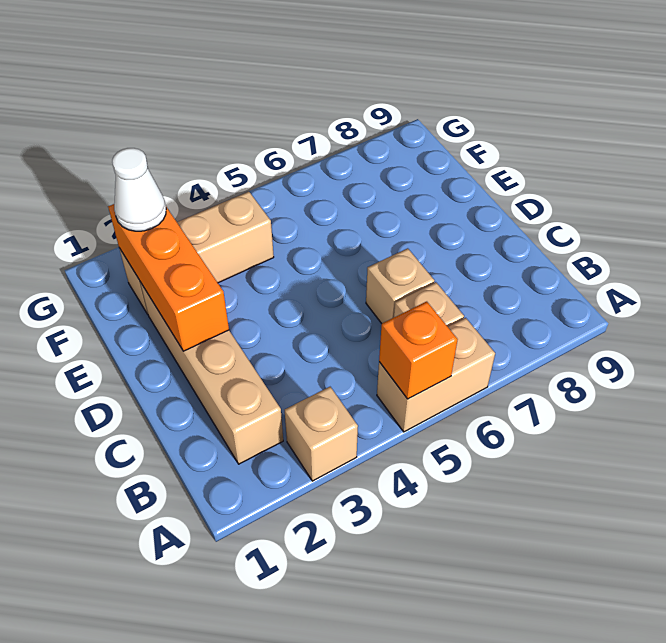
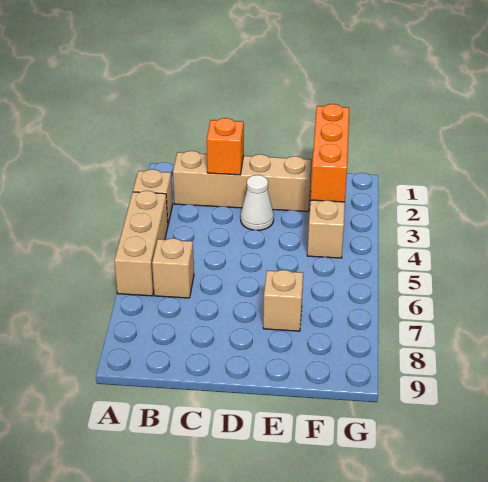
tan 1x2 brick [377,318,495,432] -> tan 1x3 brick [114,191,168,296]
orange 1x1 brick [379,302,458,399] -> orange 1x1 brick moved to [207,118,244,175]
tan 1x1 brick [366,248,434,324] -> tan 1x1 brick moved to [263,270,303,331]
orange 1x3 brick [108,204,229,351] -> orange 1x3 brick turned to [311,104,349,202]
white 1x1 cone [112,148,166,231] -> white 1x1 cone moved to [241,175,274,230]

